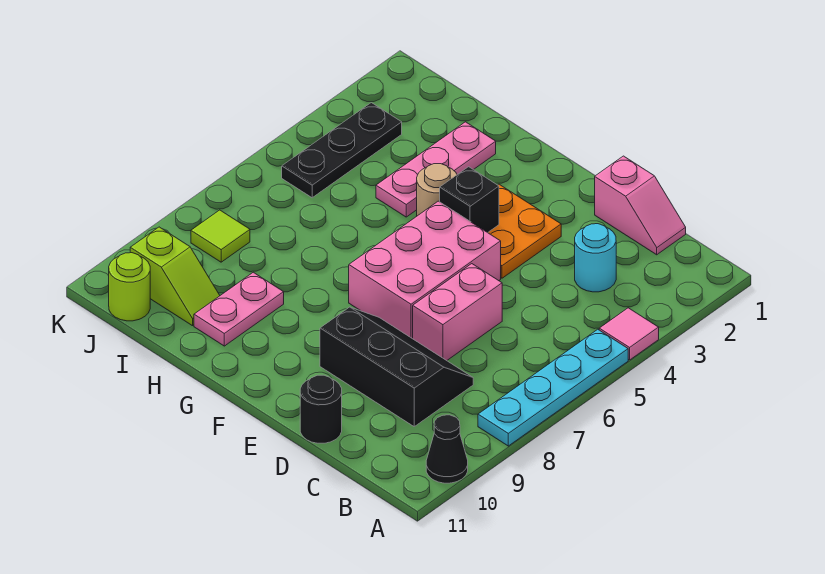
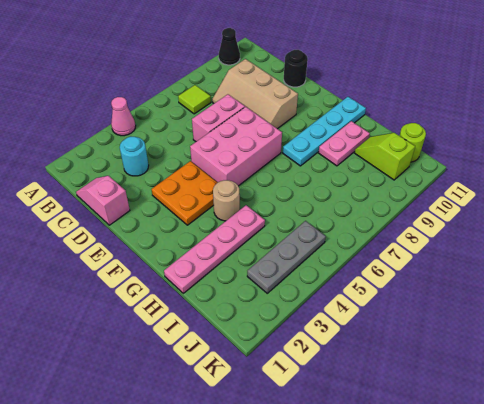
pink 1x1 tile [599,308,659,360] -> pink 1x1 cone [111,97,136,136]
cyan 1x4 plate [478,329,628,446] -> cyan 1x4 plate moved to [283,97,366,166]
black 2x3 slope [320,307,473,426] -> tan 2x3 slope [212,59,298,129]
black 1x1 brick [440,167,499,233] -> none
pink 1x3 plate [376,122,496,217] -> pink 1x4 plate [164,205,265,293]
black 1x3 plate [282,103,402,198] -> grey 1x3 plate [247,221,326,293]
lime 1x1 tile [191,210,250,262] -> lime 1x1 tile moved to [178,85,211,114]

